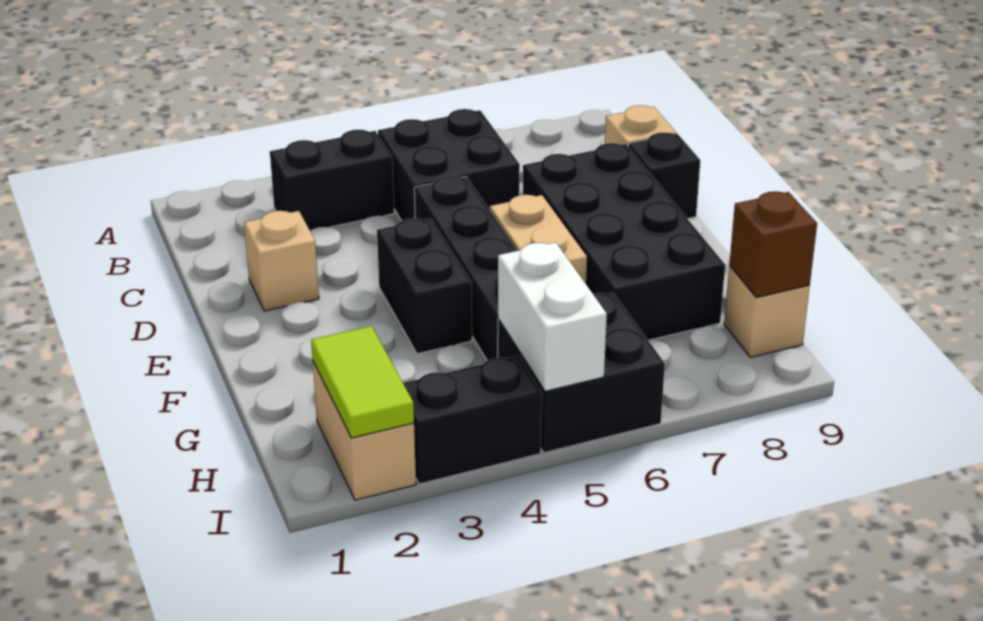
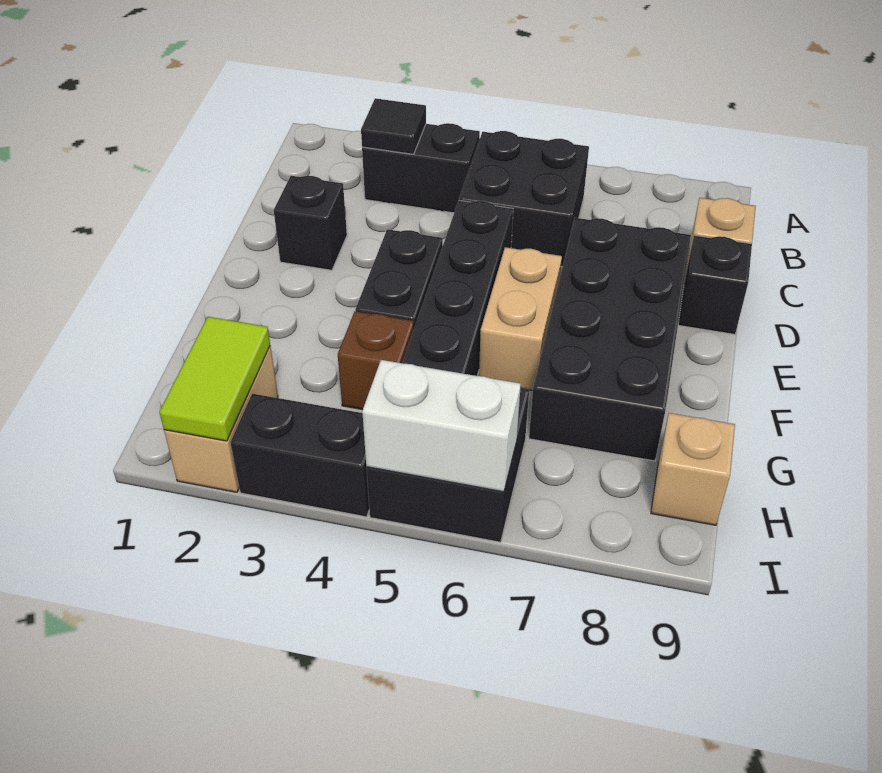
none -> black 1x1 tile [361,98,426,154]
tan 1x1 brick [244,211,319,311] -> black 1x1 brick [274,176,347,270]
white 1x2 brick [498,243,607,391] -> white 1x2 brick turned to [362,360,521,492]
brown 1x1 brick [729,191,817,297] -> brown 1x1 brick moved to [338,311,414,410]

